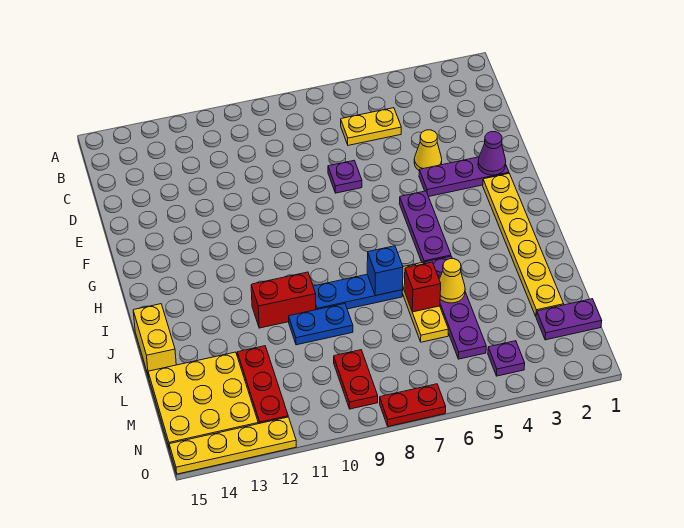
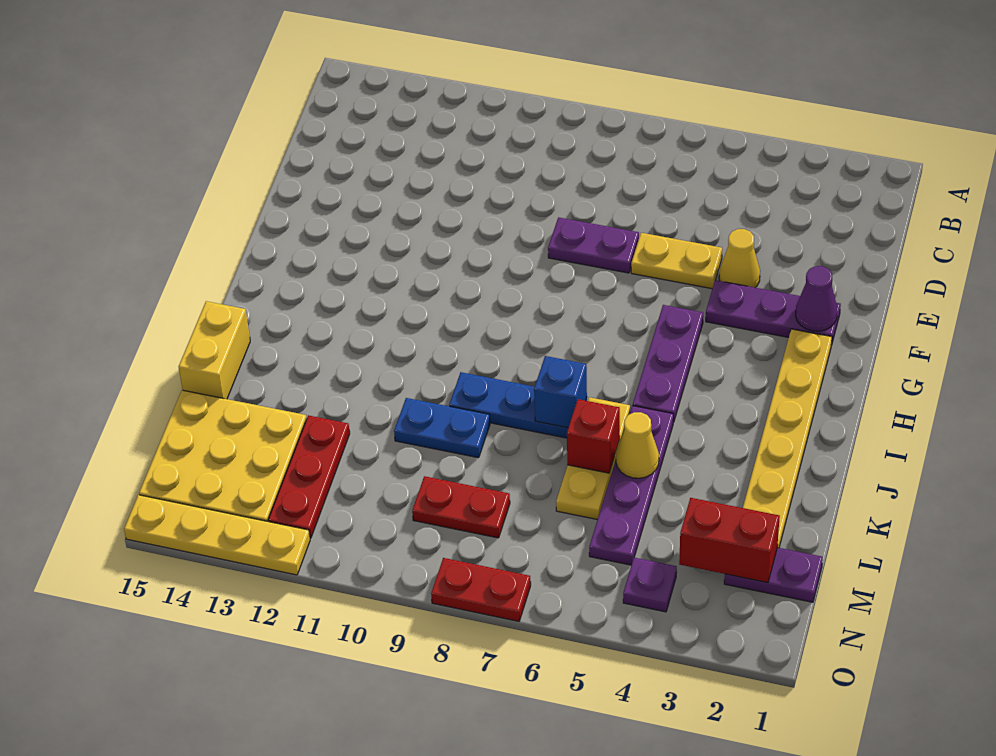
yellow 1x2 plate [341,108,401,145] -> yellow 1x2 plate moved to [631,233,722,289]
purple 1x1 plate [328,161,362,193] -> purple 1x2 plate [548,217,639,273]
red 1x2 brick [251,272,316,328] -> red 1x2 brick moved to [679,498,780,583]
red 1x2 plate [334,350,378,409] -> red 1x2 plate turned to [412,476,510,538]

